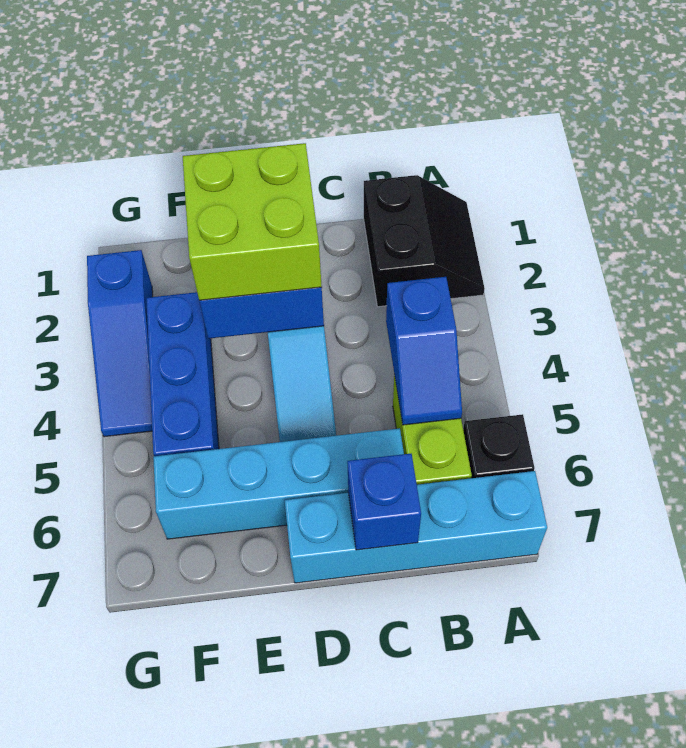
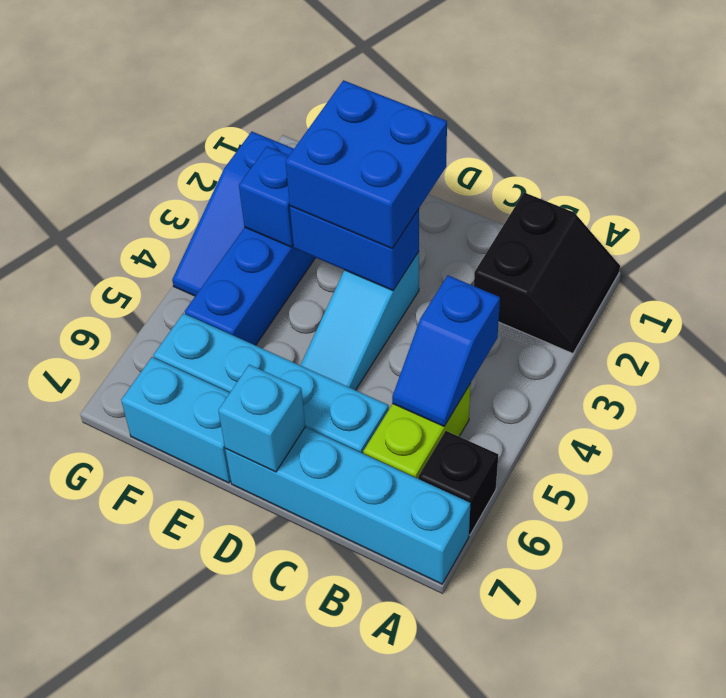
blue 1x1 brick [347,454,421,550] -> blue 1x1 brick moved to [239,146,294,247]
lime 2x2 brick [183,143,322,301] -> blue 2x2 brick [286,80,447,248]
none -> cyan 1x1 brick [218,365,305,472]
none -> cyan 1x2 brick [121,357,231,483]

